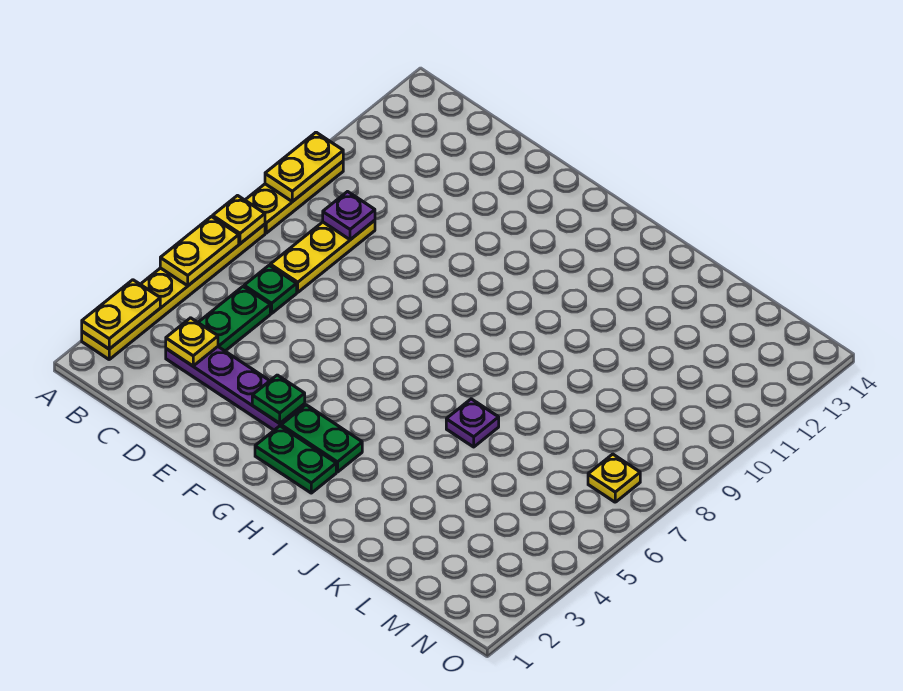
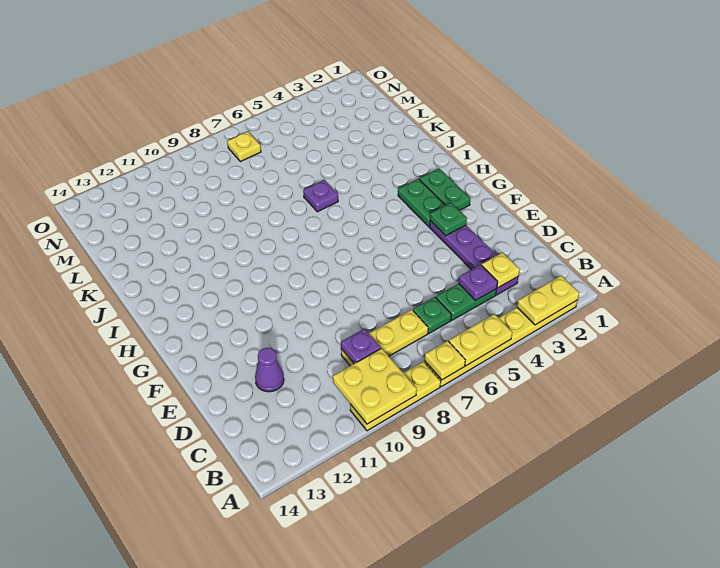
yellow 1x2 plate [265,132,343,202] -> yellow 2x2 plate [333,349,417,424]
none -> purple 1x1 plate [459,265,498,301]
none -> purple 1x1 cone [255,348,284,392]

